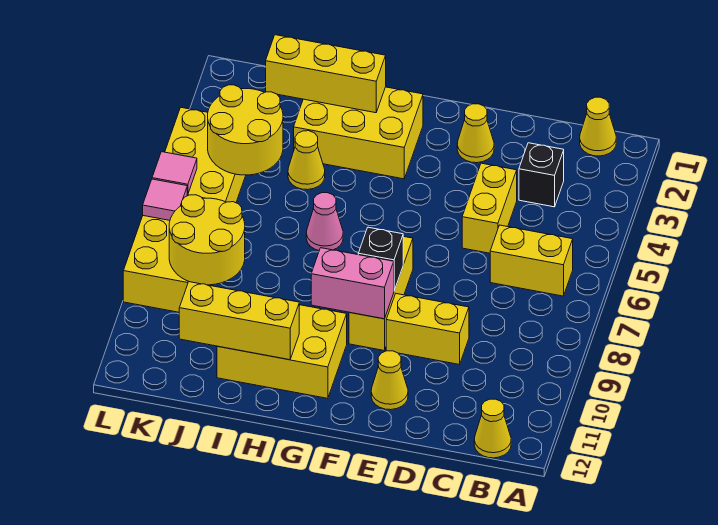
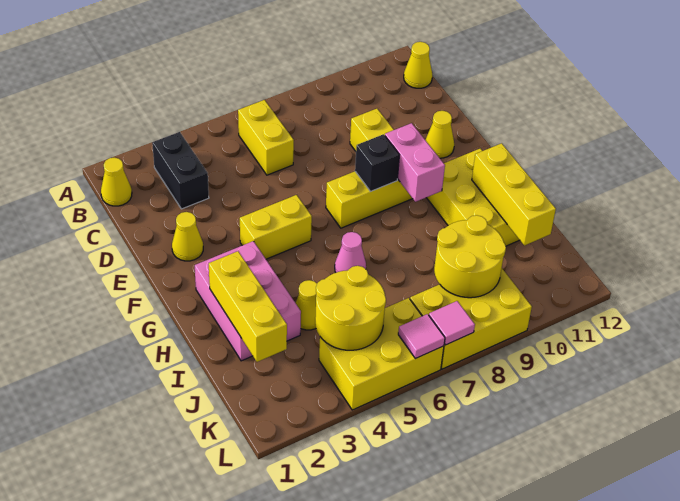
black 1x1 brick [519,143,564,207] -> black 1x2 brick [152,132,209,209]
yellow 1x2 brick [462,163,517,253] -> yellow 1x2 brick moved to [240,195,312,259]
yellow 2x3 brick [294,87,423,179] -> pink 2x3 brick [195,241,301,361]

